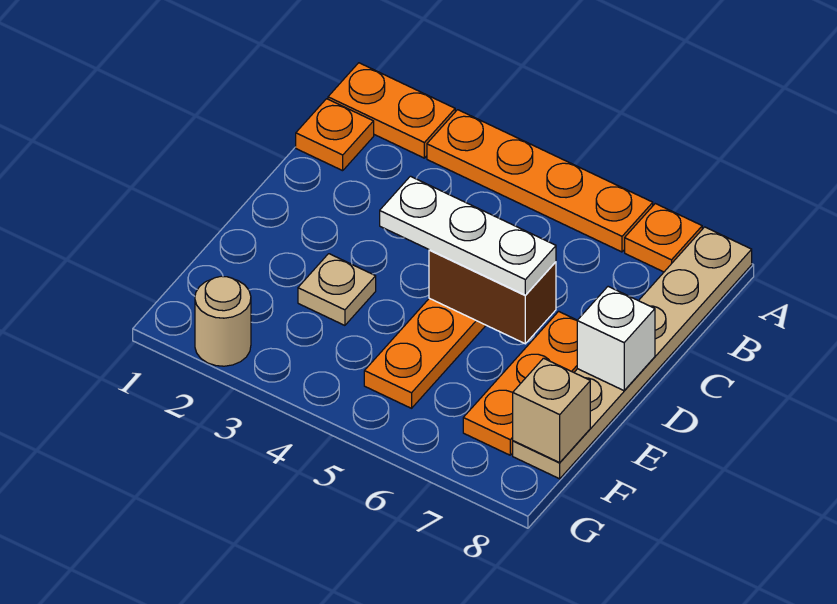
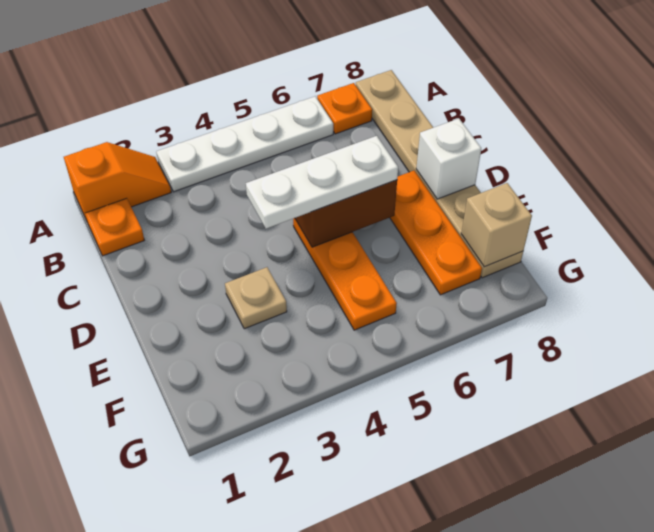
orange 1x2 plate [328,63,455,158] -> orange 1x2 slope [64,142,171,221]
orange 1x4 plate [427,110,653,252] -> white 1x4 plate [156,96,333,192]
tan 1x1 round brick [195,276,251,366] -> none

